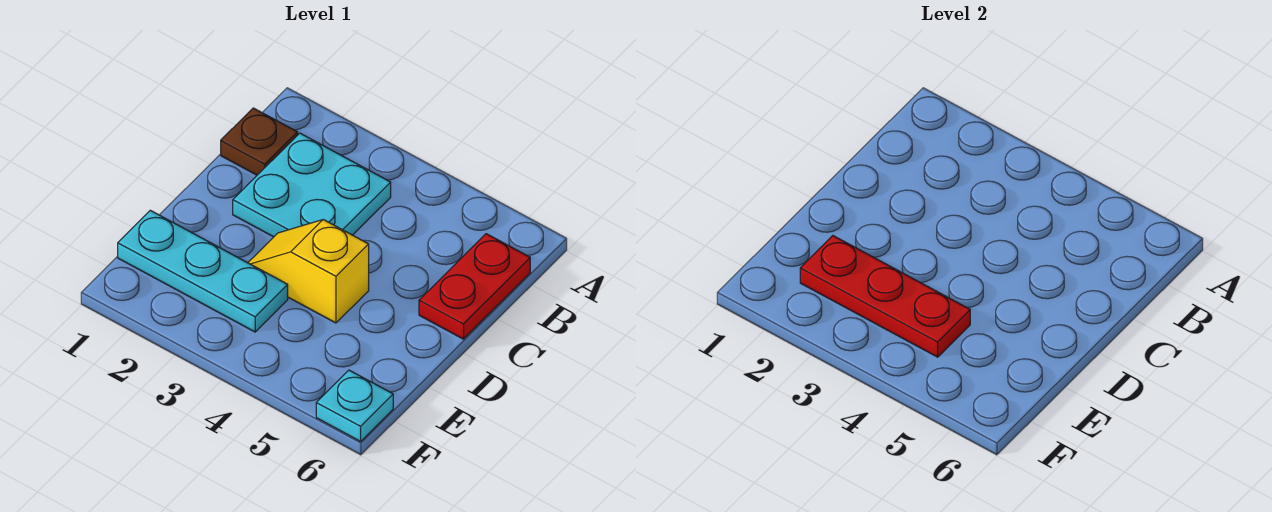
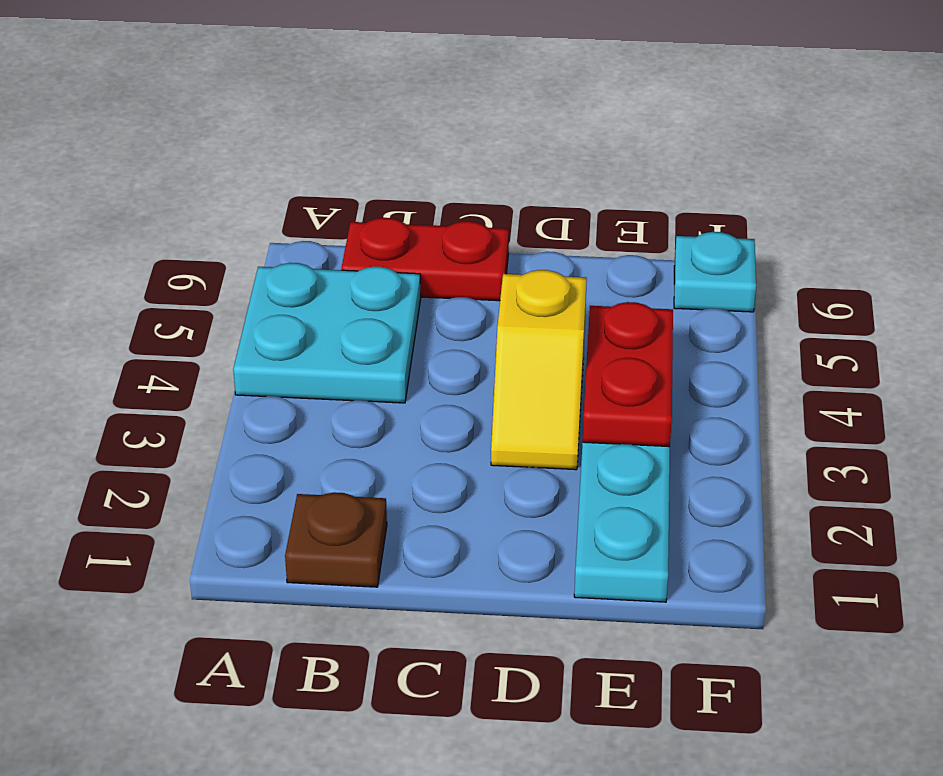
cyan 2x2 plate [233,133,391,237] -> cyan 2x2 plate moved to [233,263,421,403]
red 1x3 plate [800,236,970,357] -> red 1x2 plate [583,302,673,447]

